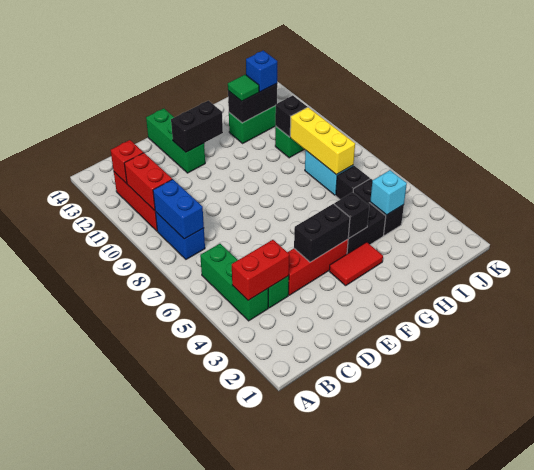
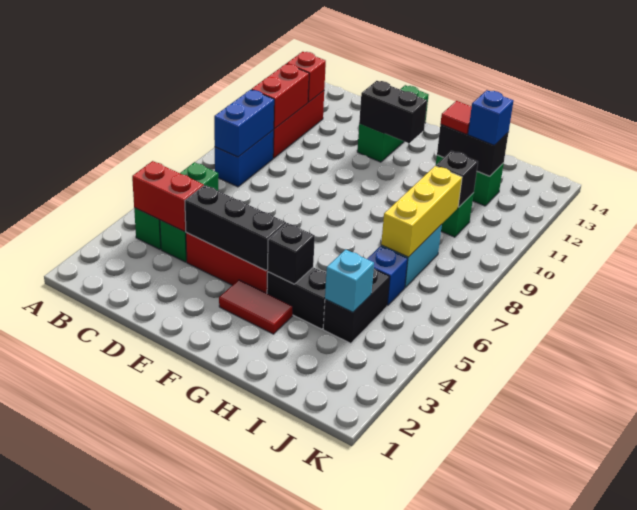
black 1x2 brick [294,204,350,262] -> black 1x3 brick [185,185,286,271]
green 1x1 tile [228,75,259,101] -> red 1x1 tile [441,101,472,134]
black 1x1 brick [336,166,370,199] -> blue 1x1 brick [367,246,408,306]

